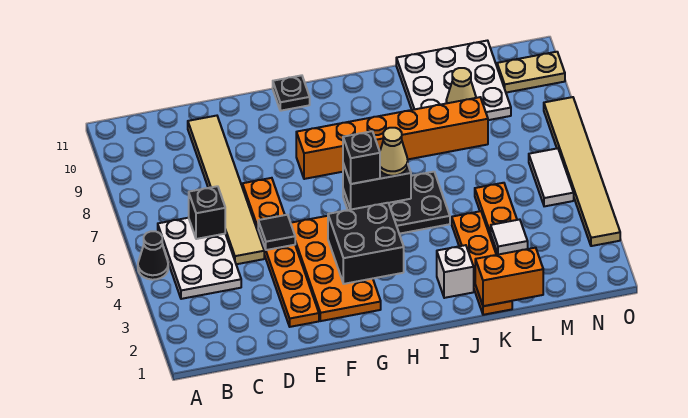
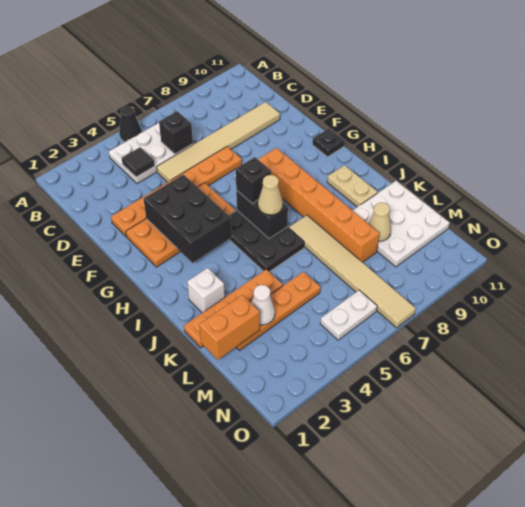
black 1x1 tile [258,215,295,250] -> black 1x1 tile moved to [122,147,155,177]
black 2x2 brick [328,203,404,284] -> black 2x3 brick [143,174,232,263]
orange 1x2 brick [475,248,543,306] -> orange 1x2 brick turned to [199,295,260,360]
white 1x1 tile [491,219,528,255] -> white 1x1 cone [251,285,275,325]
white 1x2 tile [529,148,574,206] -> white 1x2 plate [320,290,377,340]
tan 1x2 plate [497,52,565,93] -> tan 1x2 plate moved to [327,165,378,207]
tan 1x6 tile [544,97,620,246] -> tan 1x6 tile turned to [289,215,416,328]

